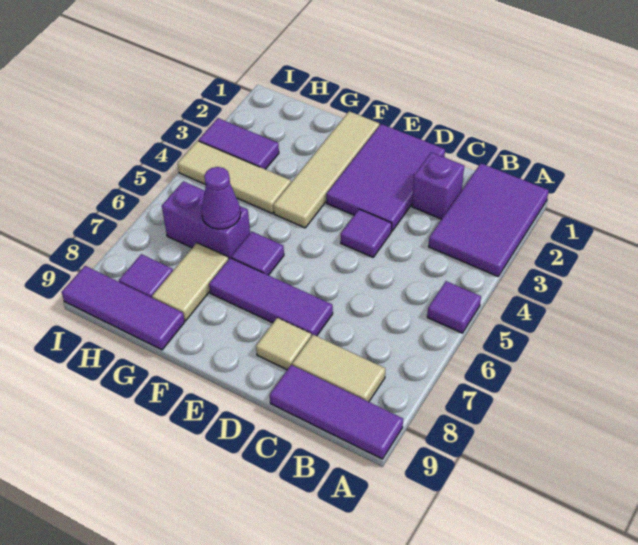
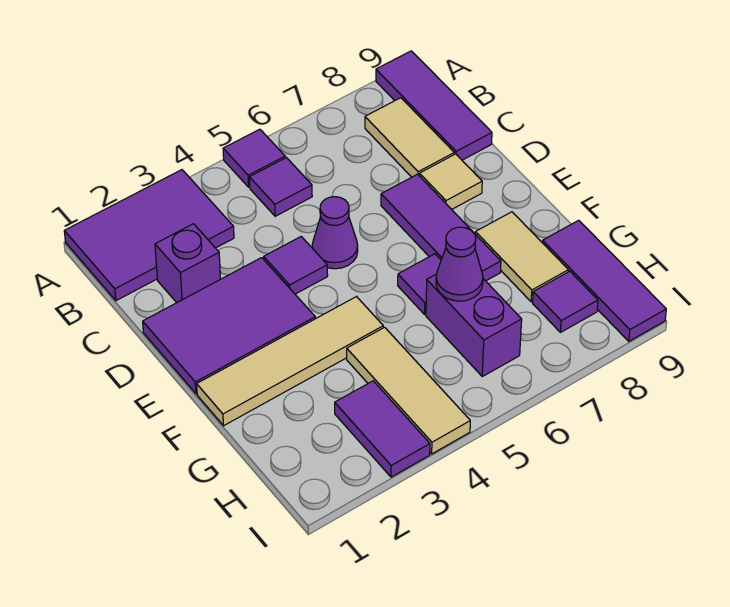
none -> purple 1x1 tile [249,158,312,216]
none -> purple 1x1 cone [312,197,358,269]
tan 1x2 tile [152,243,229,321] -> tan 1x2 tile turned to [475,212,568,302]

